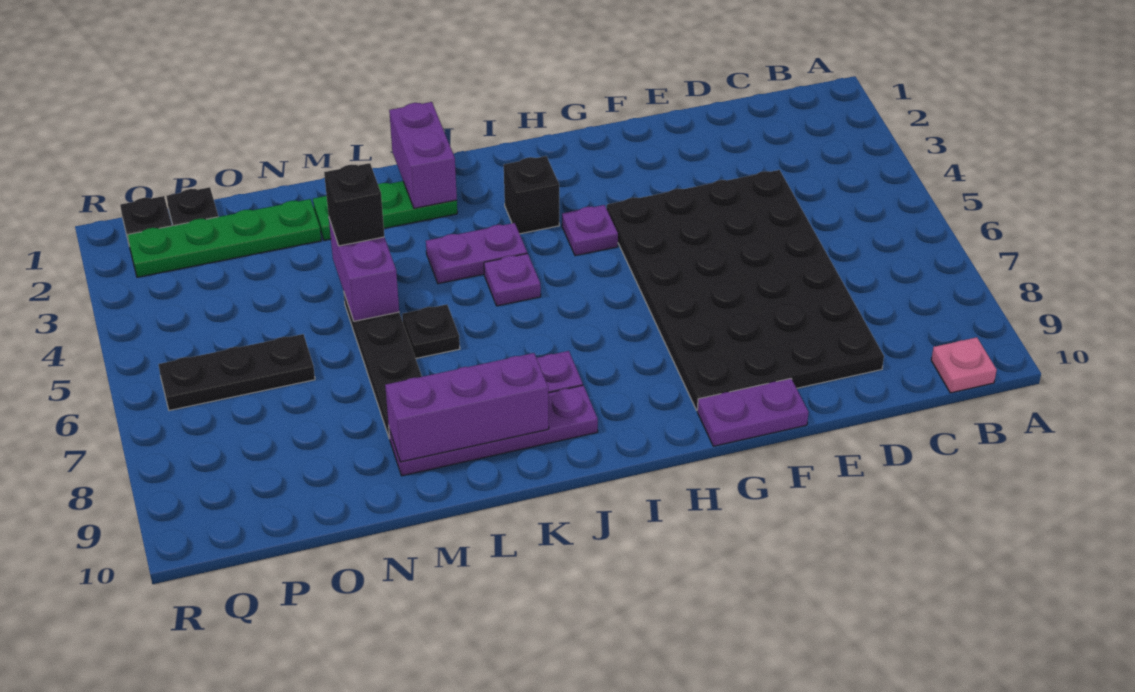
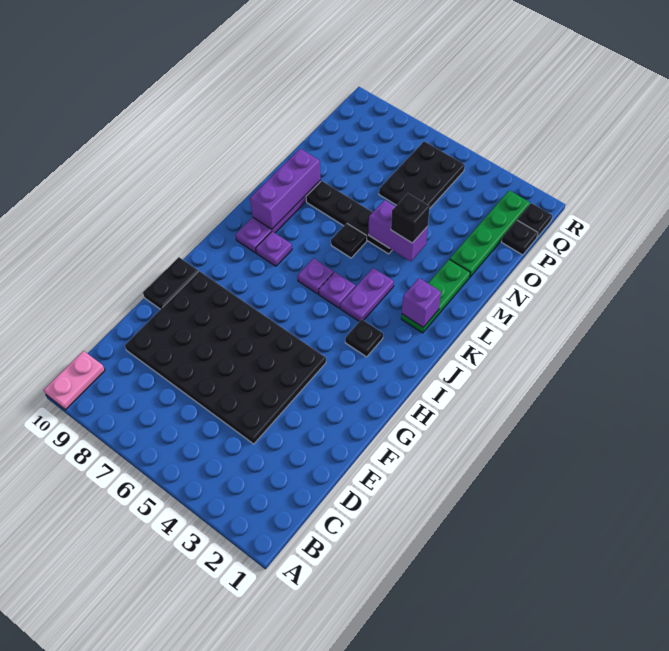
pink 1x1 plate [931,337,997,393] -> pink 1x2 plate [44,351,105,410]
purple 1x2 plate [697,378,808,446] -> black 1x2 plate [143,257,198,309]
purple 1x1 plate [562,205,618,256] -> purple 1x1 plate moved to [297,258,334,294]
black 1x1 brick [504,156,559,234] -> black 1x1 plate [345,319,383,357]
purple 1x2 brick [389,102,457,208] -> purple 1x1 brick [402,278,441,327]
black 1x3 plate [158,334,315,410] -> black 2x3 plate [379,141,465,208]

